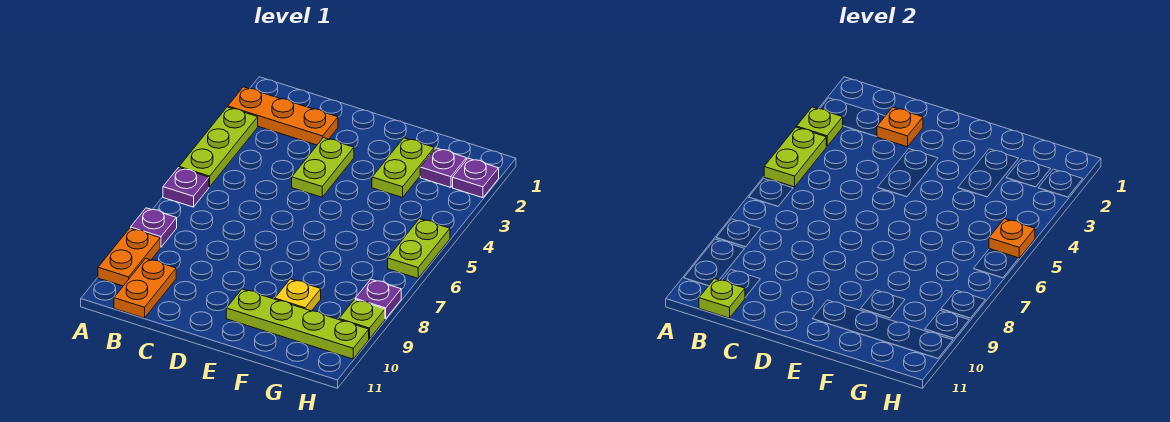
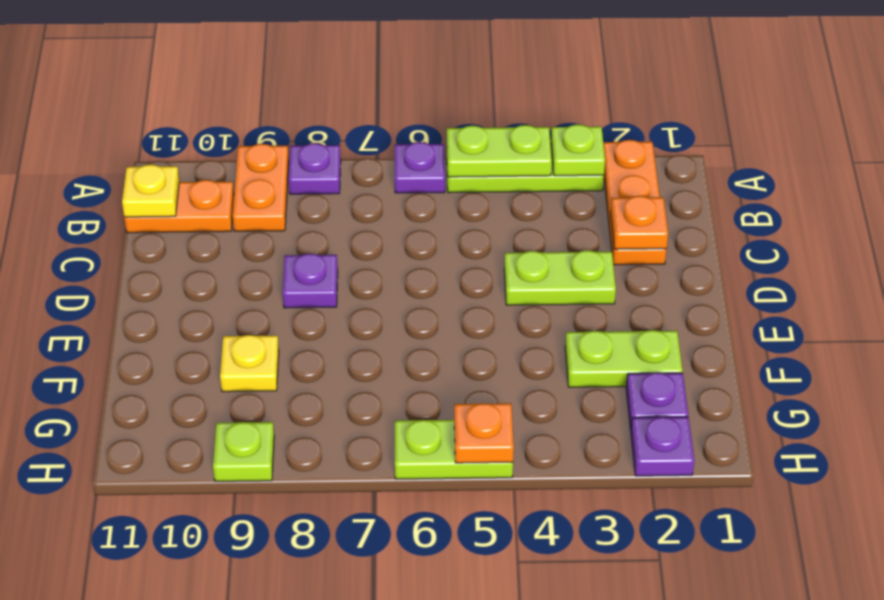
orange 1x2 plate [98,228,160,286] -> orange 1x2 plate turned to [233,144,289,231]
lime 1x1 plate [699,279,745,318] -> yellow 1x1 plate [122,164,179,217]
lime 1x4 plate [226,289,369,359] -> none
purple 1x1 plate [355,279,401,319] -> purple 1x1 plate moved to [283,254,338,308]

